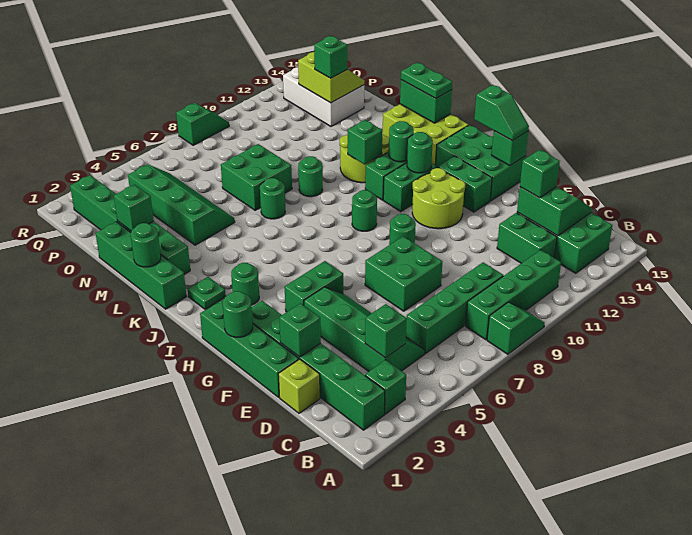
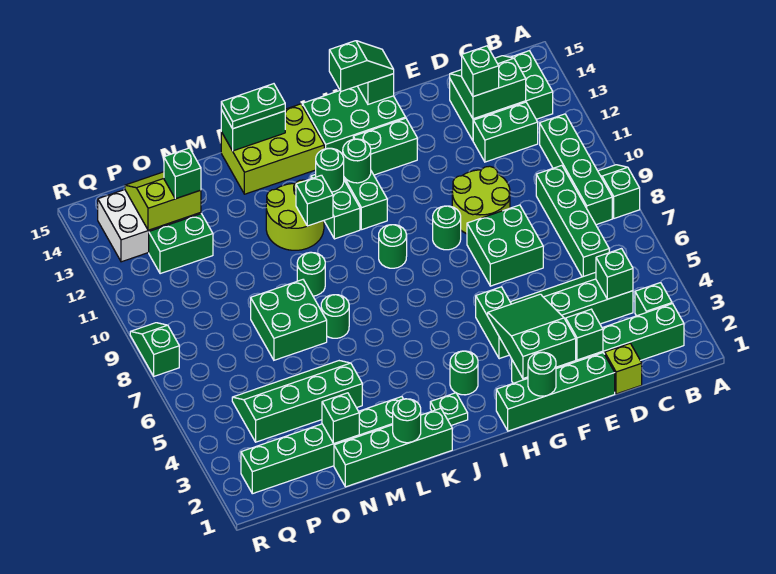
none -> green 2x3 slope [488,294,576,379]
lime 2x2 round brick [412,168,465,229] -> lime 2x2 round brick moved to [452,166,510,234]
none -> green 1x2 brick [149,214,213,274]

